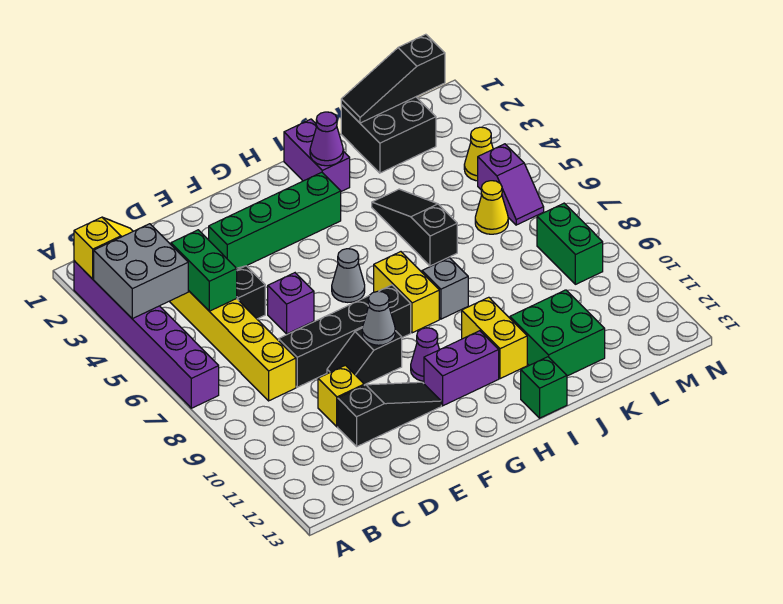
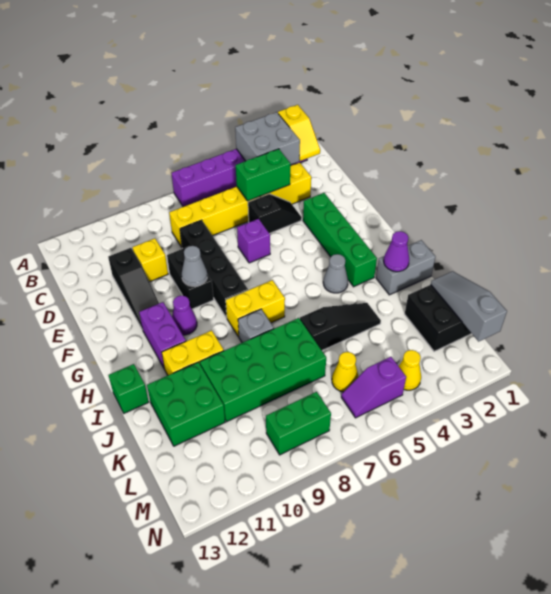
black 1x2 slope [327,328,402,385] -> black 1x2 brick [167,247,214,309]
grey 1x1 cone [332,249,365,302] -> grey 1x1 cone moved to [323,254,348,293]
purple 1x2 brick [284,119,350,191] -> grey 1x2 brick [376,240,435,295]
none -> green 2x4 brick [200,318,326,422]
black 1x3 slope [341,34,445,123] -> grey 1x3 slope [431,271,507,341]

